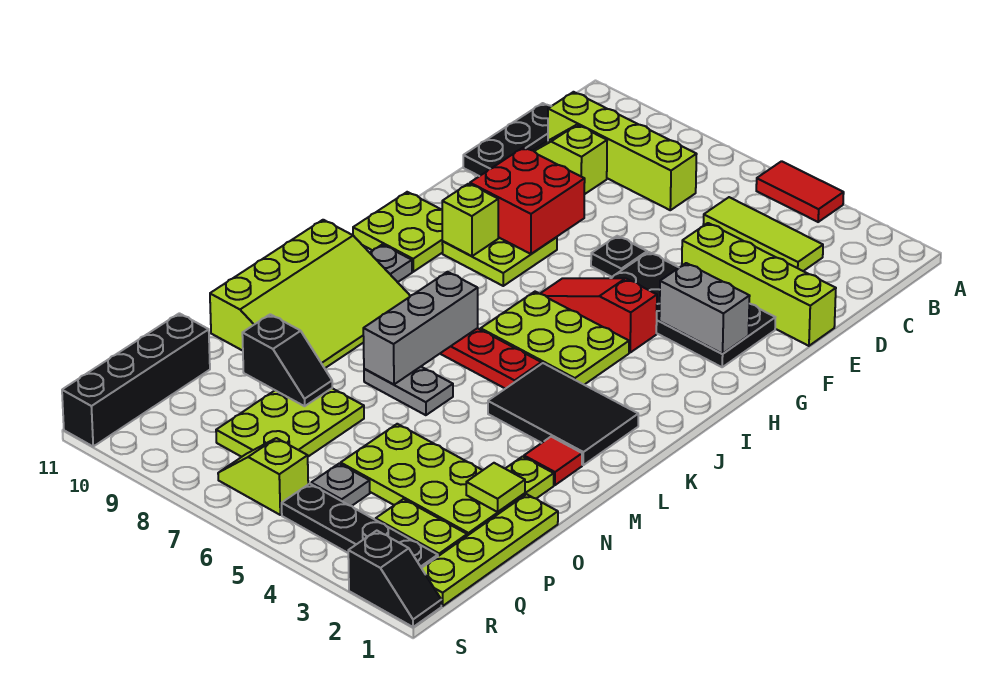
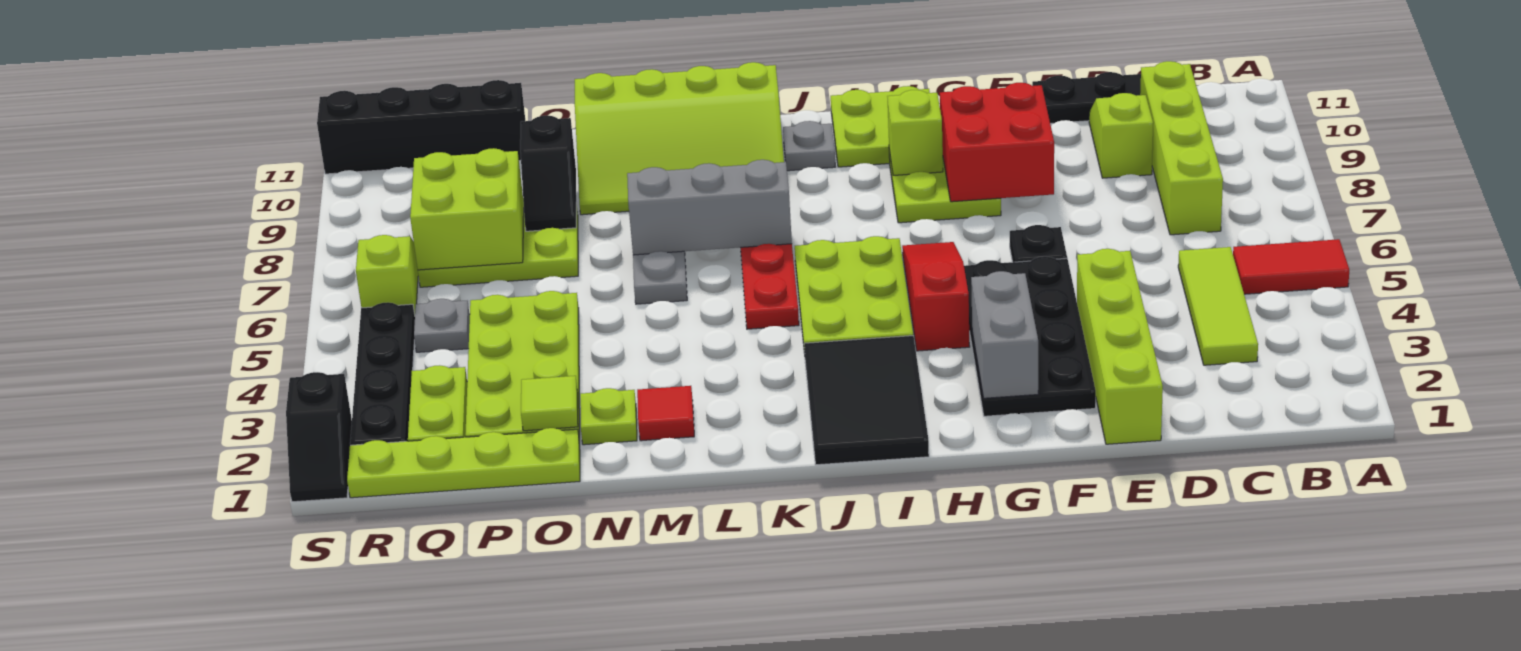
red 1x2 tile [756,161,844,222] -> red 1x2 tile turned to [1233,239,1349,294]
black 2x3 tile [488,363,638,465] -> black 2x3 tile moved to [804,336,929,465]
none -> lime 2x2 brick [410,148,524,270]

